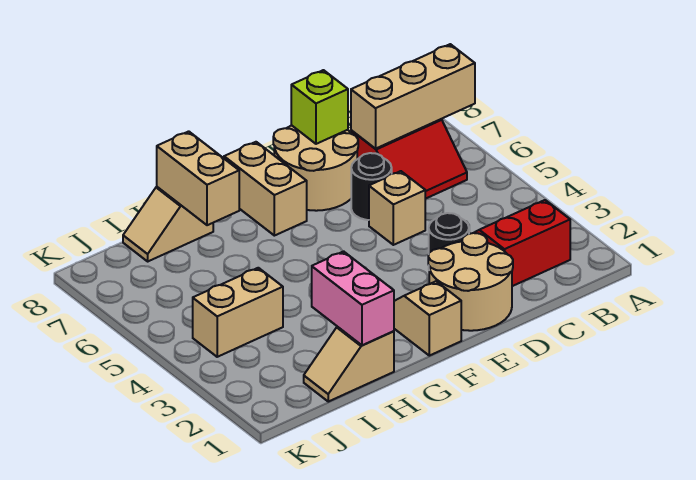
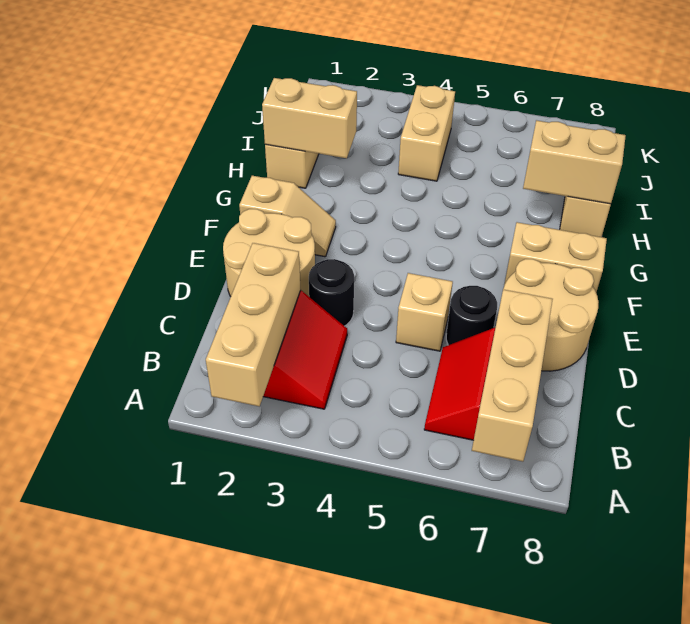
none -> tan 1x3 brick [206,243,301,406]
lime 1x1 brick [291,70,348,144] -> none
pink 1x2 brick [312,251,394,345] -> tan 1x2 brick [262,78,357,158]

